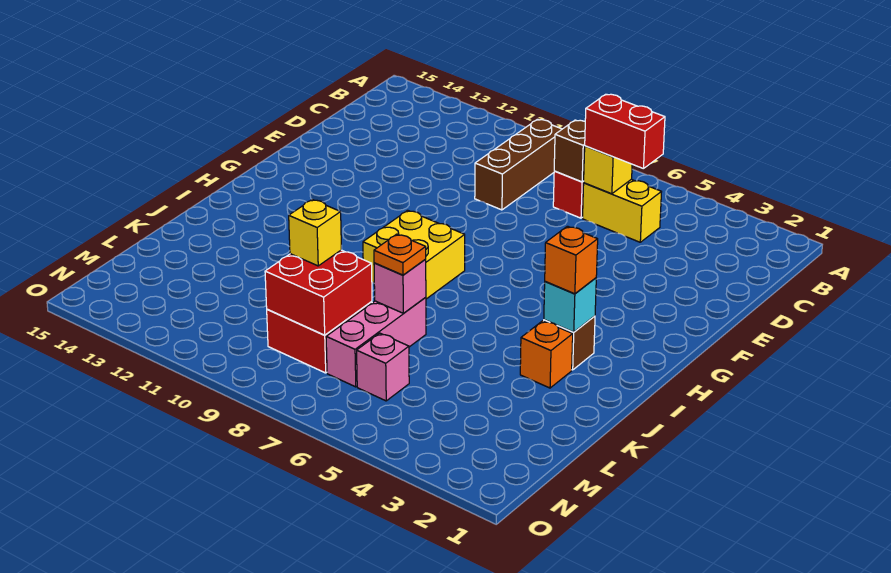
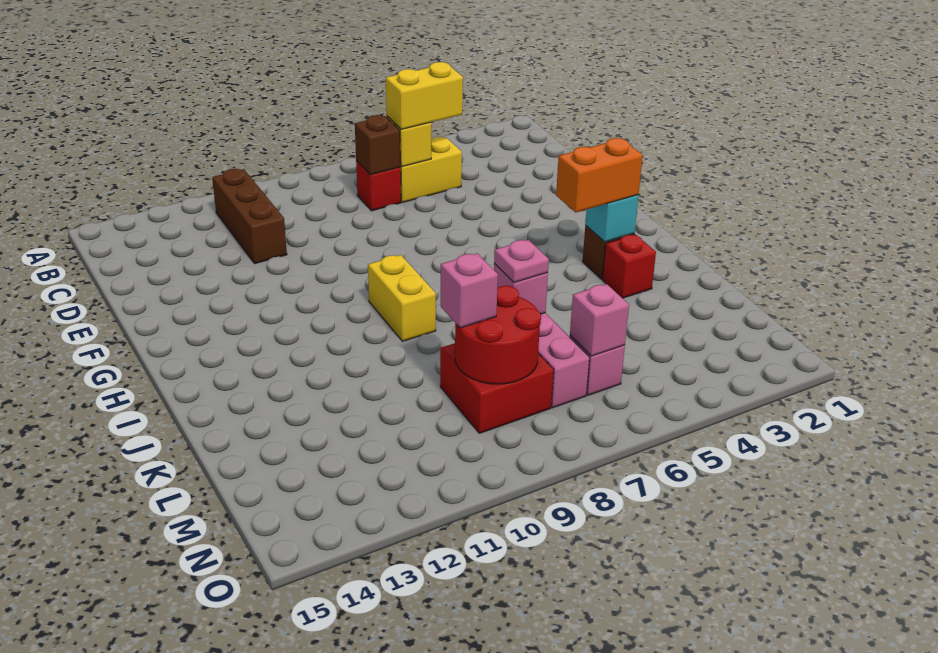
brown 1x3 brick [475,119,562,210] -> brown 1x3 brick moved to [212,169,287,264]
red 1x2 brick [585,94,665,169] -> yellow 1x2 brick [386,62,463,129]
yellow 2x2 brick [363,210,465,299] -> yellow 1x2 brick [368,255,436,341]
orange 1x1 brick [545,226,598,294] -> orange 1x2 brick [556,138,643,212]
orange 1x1 brick [520,321,573,388] -> red 1x1 brick [603,234,656,298]
orange 1x1 plate [374,234,426,275] -> pink 1x1 plate [494,240,549,283]
red 2x2 brick [265,250,372,335] -> red 2x2 round brick [455,286,541,384]
yellow 1x1 brick [289,200,341,266] -> pink 1x1 brick [441,253,498,328]
none -> pink 1x1 brick [570,284,629,356]

